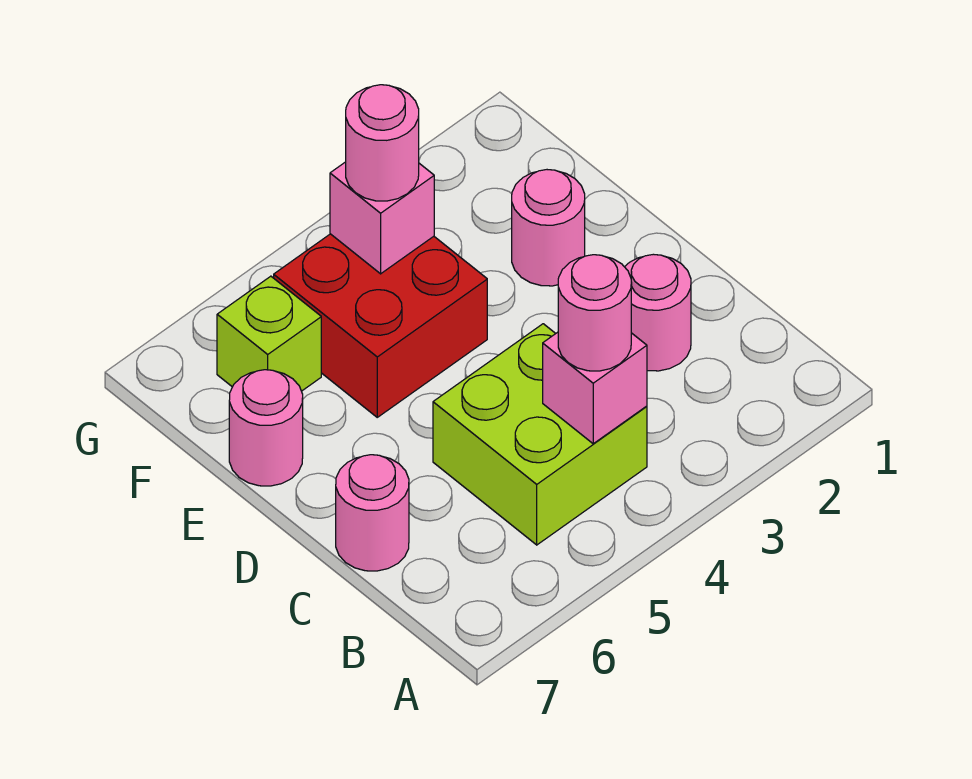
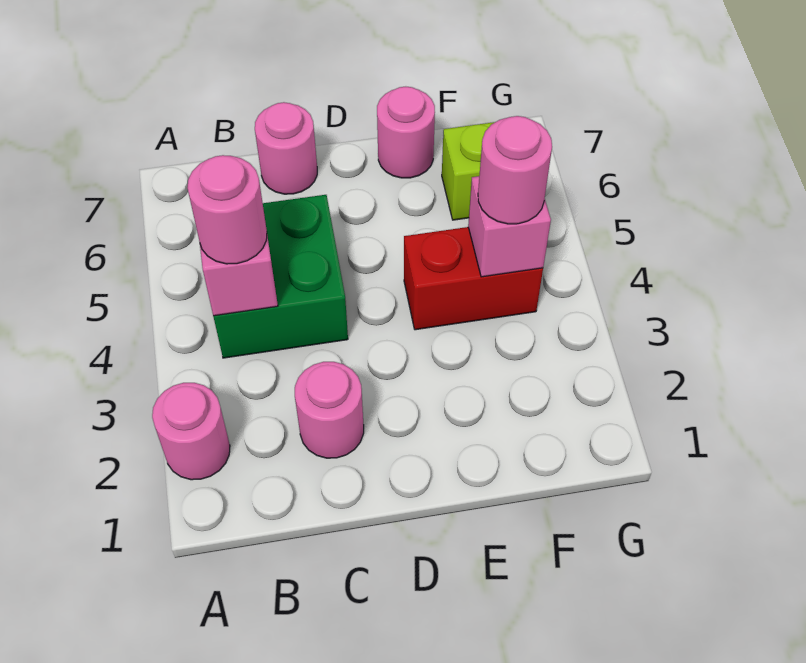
lime 2x2 brick [433,324,647,545] -> green 2x2 brick [213,195,348,358]
pink 1x1 round brick [512,170,585,286] -> pink 1x1 round brick moved to [152,383,230,480]
red 2x2 brick [274,234,487,417] -> red 1x2 brick [404,227,543,330]

